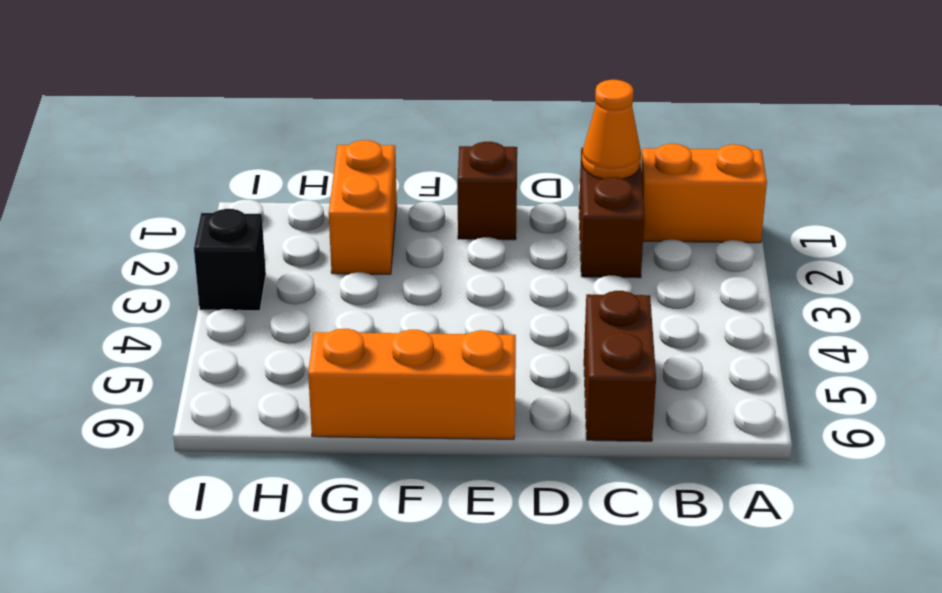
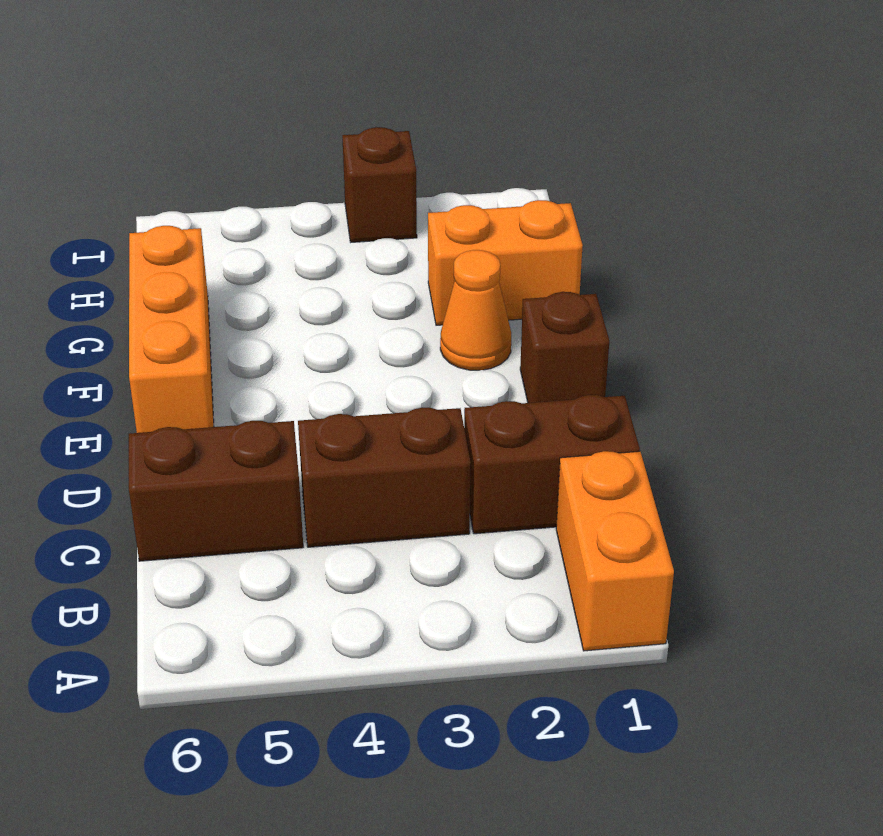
orange 1x1 cone [582,80,641,179] -> orange 1x1 cone moved to [440,250,511,370]
none -> brown 1x2 brick [298,408,471,547]
black 1x1 brick [194,209,266,311] -> brown 1x1 brick [342,127,417,242]

